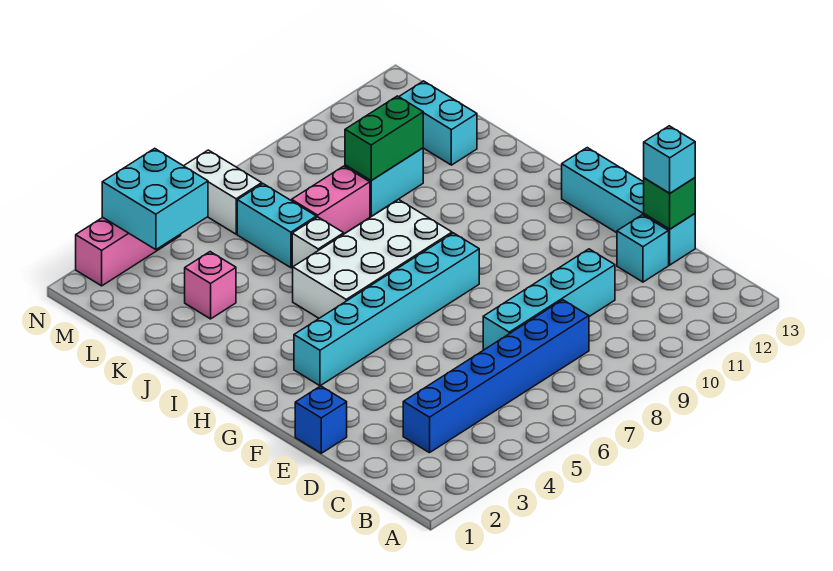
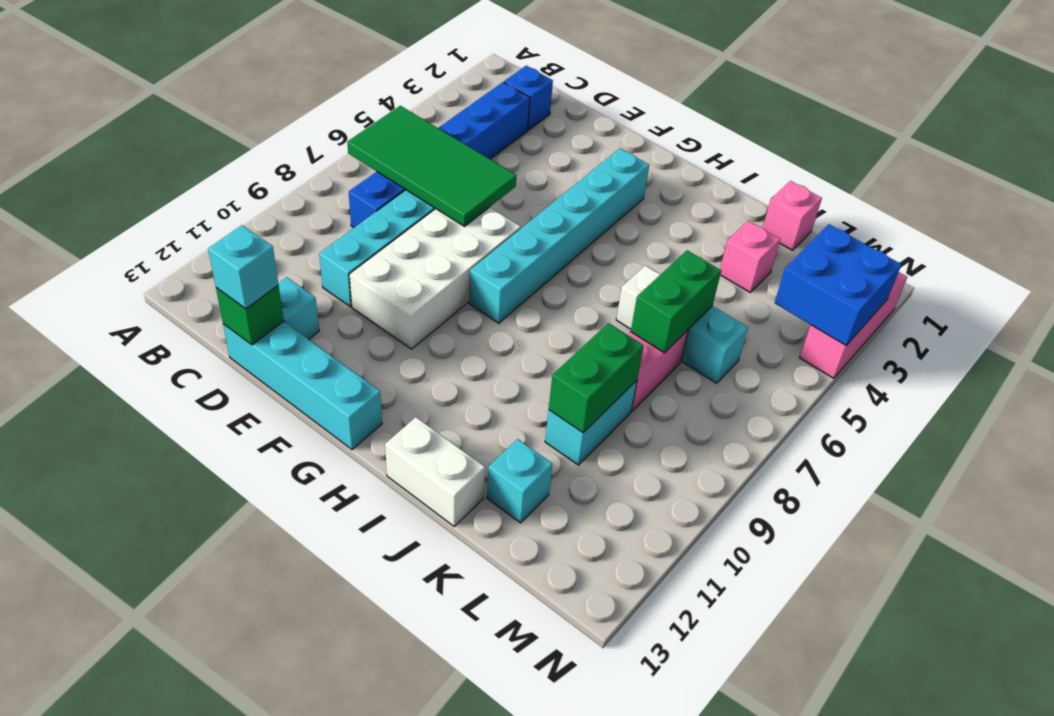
none -> green 2x4 tile [347,106,516,227]
blue 1x1 brick [295,386,347,453] -> blue 1x1 brick moved to [504,66,553,130]
white 2x4 brick [293,199,452,318] -> white 2x4 brick moved to [349,207,521,349]
none -> pink 1x1 brick [763,181,822,250]
none -> green 1x2 brick [631,250,721,353]
cyan 1x2 brick [399,81,477,165] -> cyan 1x1 brick [487,439,552,523]
cyan 2x2 brick [102,148,208,250] -> blue 2x2 brick [775,224,901,345]
white 1x2 brick [184,150,262,234] -> white 1x2 brick moved to [385,417,485,526]

